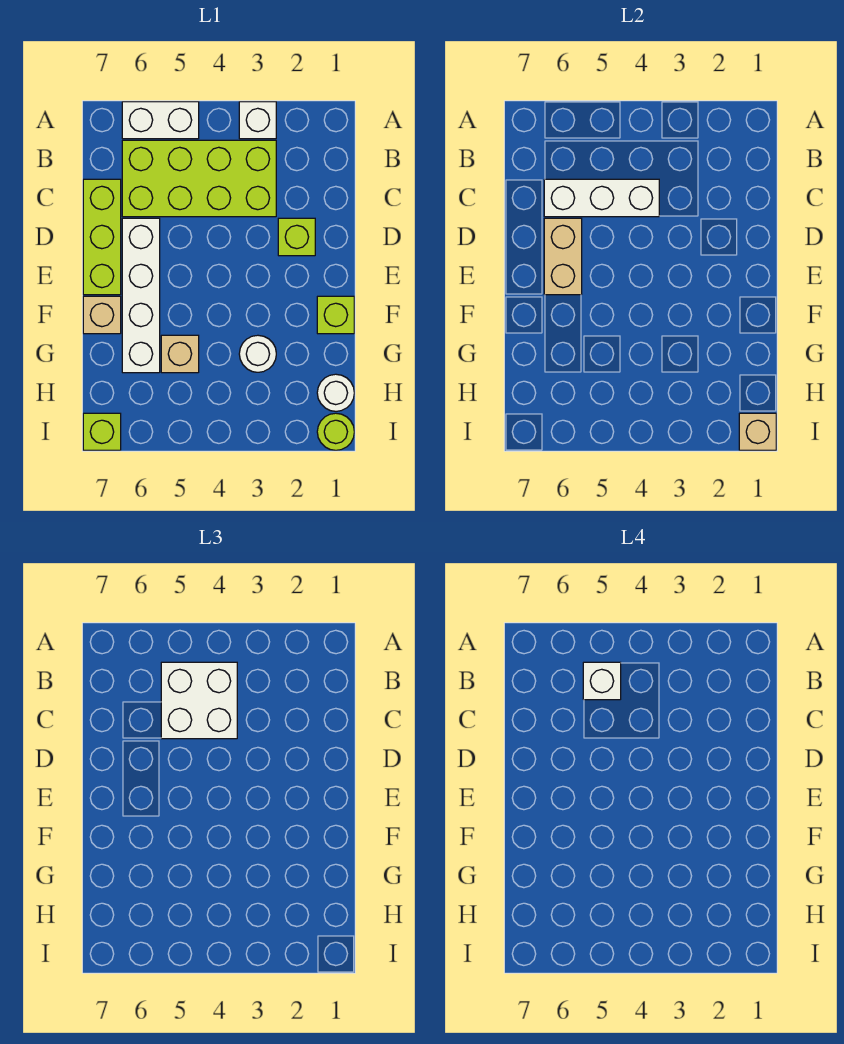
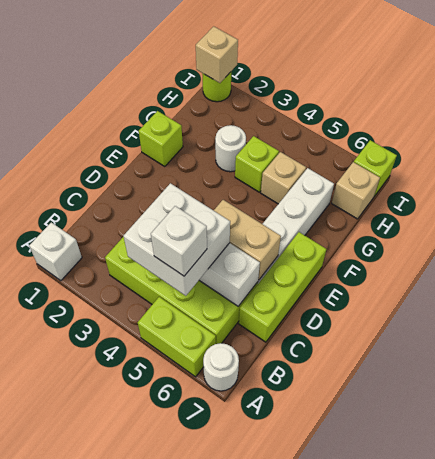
white 1x1 brick [239,102,276,139] -> white 1x1 brick moved to [29,222,82,281]
white 1x2 brick [122,102,199,139] -> lime 1x2 brick [138,297,216,377]
lime 1x1 brick [278,218,315,256] -> lime 1x1 brick moved to [235,136,279,192]
tan 1x2 brick [544,218,582,295] -> tan 1x2 brick turned to [214,200,281,280]
tan 1x1 brick [83,296,121,334] -> tan 1x1 brick moved to [332,162,380,219]
white 1x1 round brick [317,374,354,411] -> white 1x1 round brick moved to [203,343,239,391]

